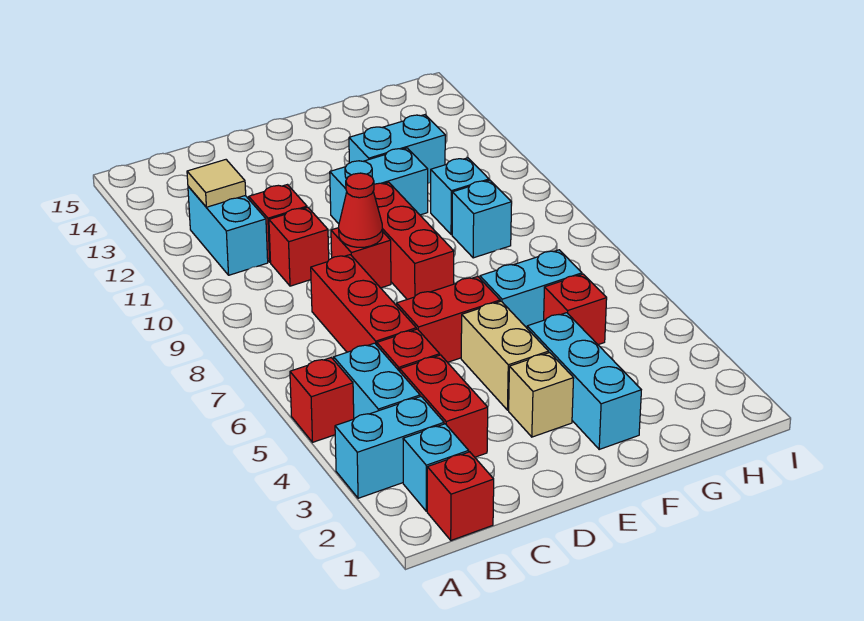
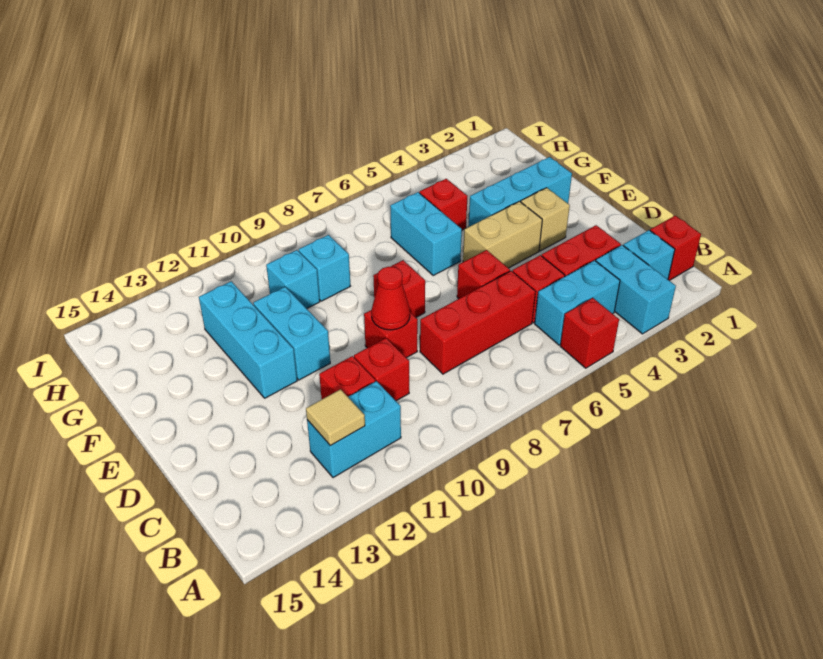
red 1x2 brick [396,277,500,362] -> red 1x1 brick [457,250,510,299]
red 1x3 brick [373,182,454,299] -> red 1x1 brick [373,260,425,317]
cyan 1x2 brick [349,115,445,183] -> cyan 1x3 brick [199,281,297,398]

